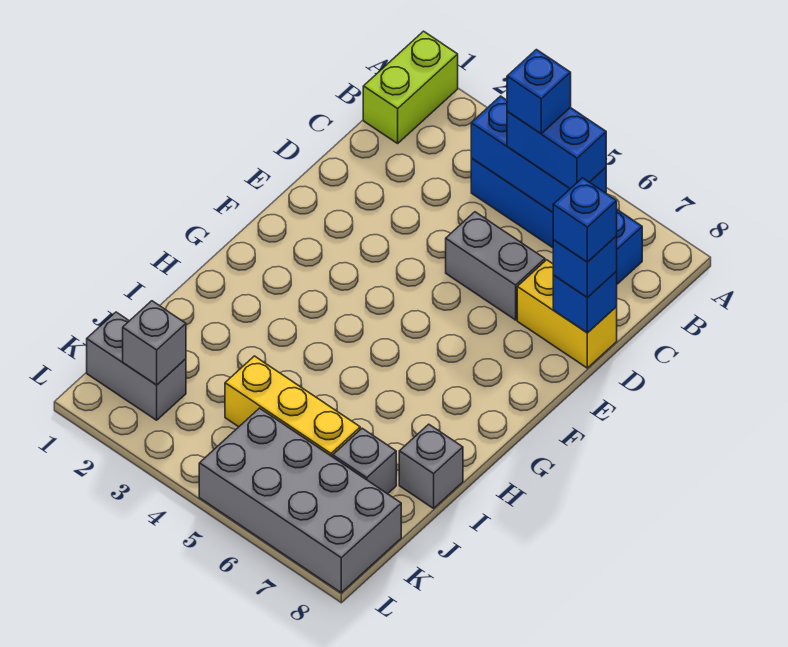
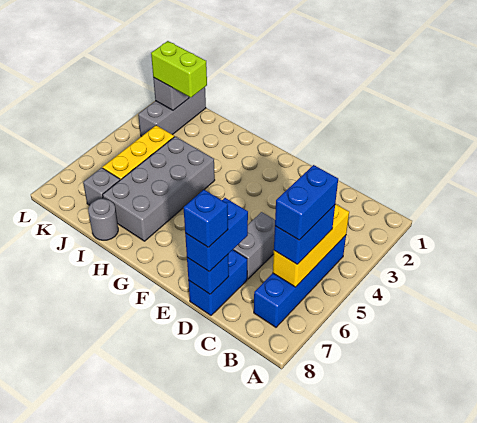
lime 1x2 brick [363,31,458,143] -> lime 1x2 brick moved to [151,41,207,98]
blue 1x3 brick [471,96,606,212] -> yellow 1x3 brick [273,204,349,287]
blue 1x1 brick [507,50,571,134] -> blue 1x2 brick [275,165,338,240]
yellow 1x2 brick [517,260,617,368] -> blue 1x2 brick [188,250,247,315]
blue 1x1 brick [553,236,617,298] -> blue 1x2 brick [185,198,248,272]
grey 1x1 brick [399,424,463,508] -> grey 1x1 round brick [88,199,118,240]
grey 1x2 brick [87,312,186,420] -> grey 1x3 brick [138,87,206,136]
grey 2x4 brick [199,408,401,593] -> grey 2x4 brick moved to [103,136,215,241]

